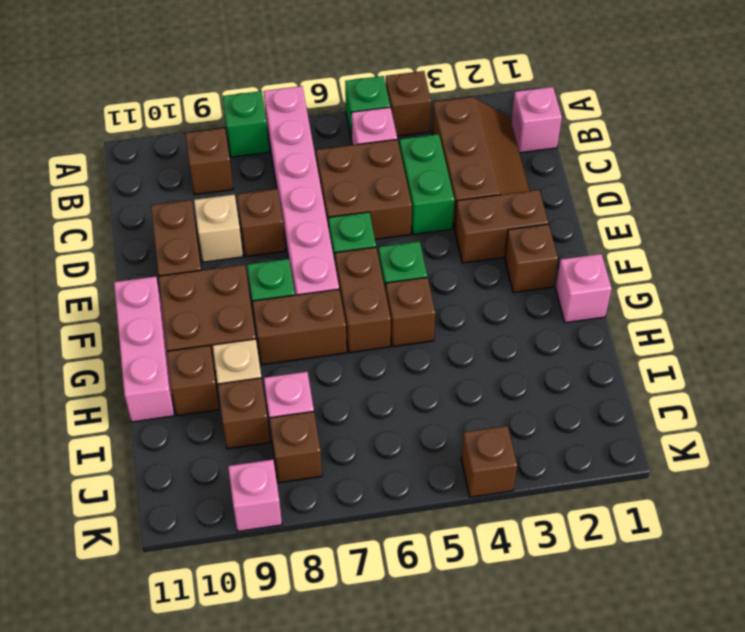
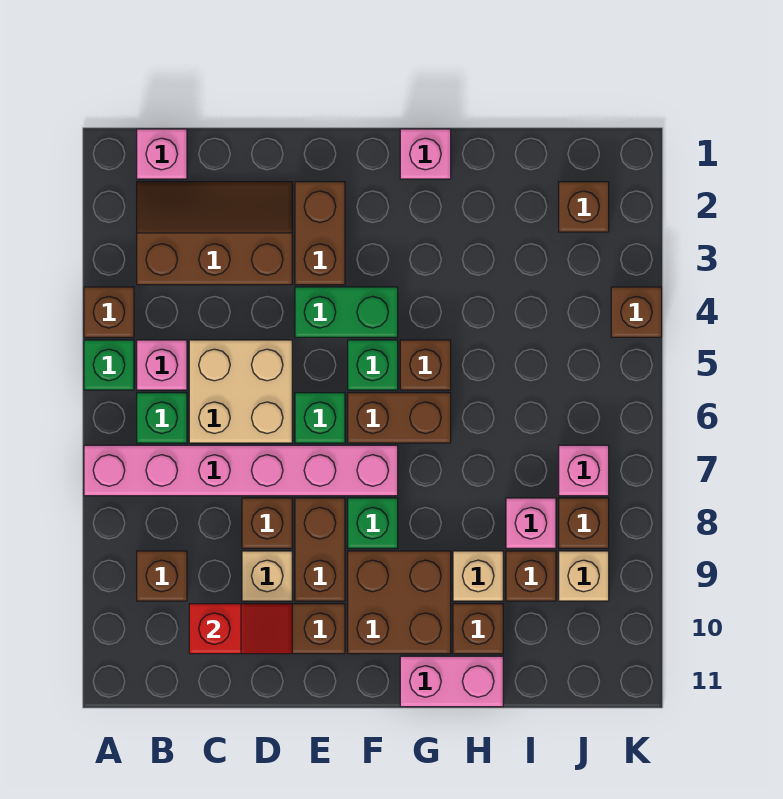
green 1x1 brick [223,91,269,157] -> green 1x1 brick moved to [137,393,187,443]
green 1x2 brick [399,134,454,234] -> green 1x2 brick moved to [295,287,398,337]
brown 2x2 brick [316,139,412,239] -> tan 2x2 brick [189,340,292,443]
none -> red 1x2 slope [189,604,292,654]
brown 1x1 brick [505,224,558,293] -> brown 1x1 brick moved to [559,182,609,232]
pink 1x3 brick [114,277,174,422] -> pink 1x2 brick [400,656,503,707]
brown 1x2 brick [253,289,347,365] -> brown 1x2 brick moved to [295,498,345,601]
none -> tan 1x1 brick [559,551,609,601]
pink 1x1 brick [228,460,282,531] -> pink 1x1 brick moved to [559,445,609,496]

